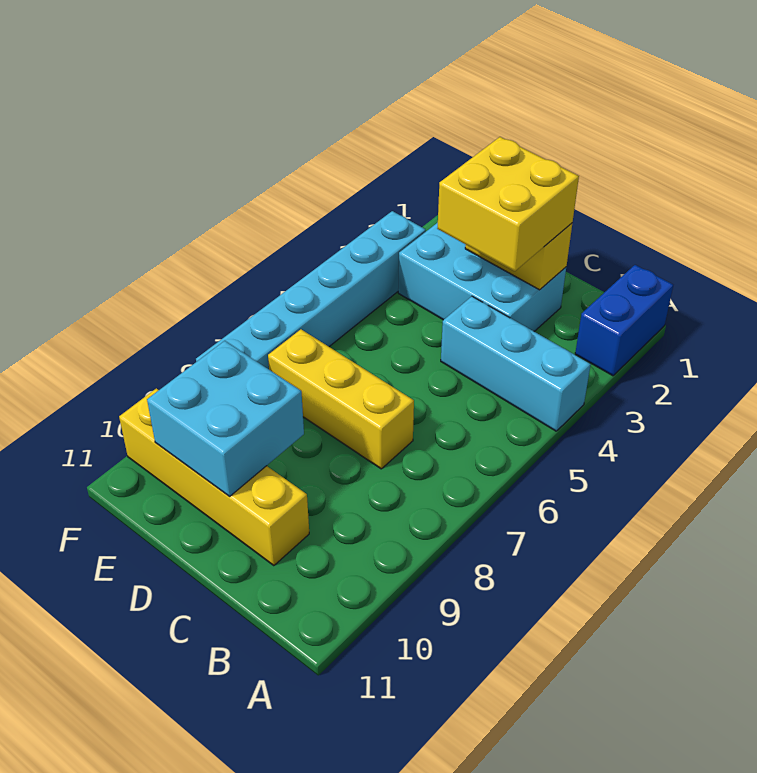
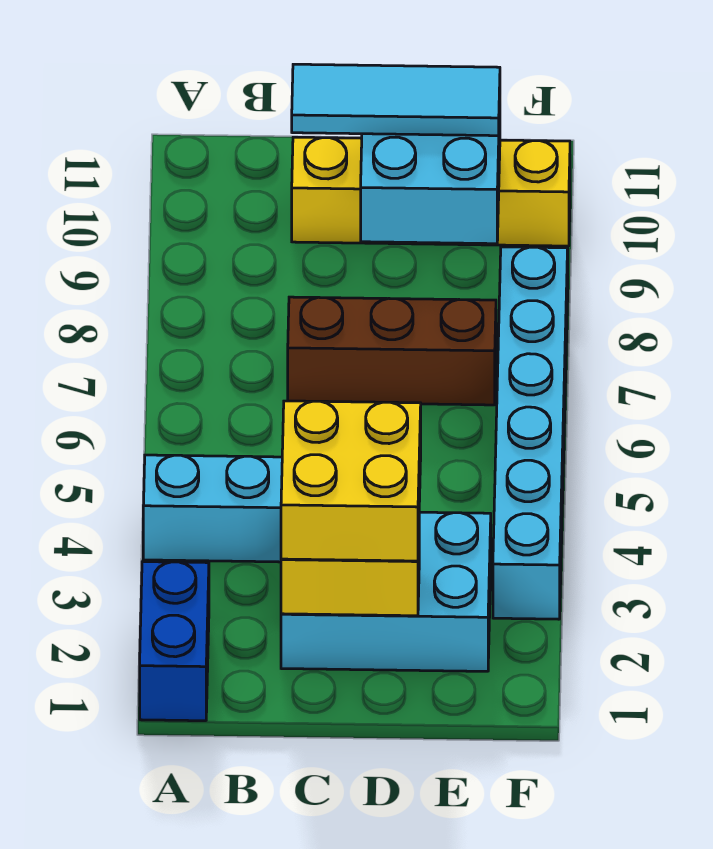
yellow 1x3 brick [268,329,414,469] -> brown 1x3 brick [288,297,496,405]
none -> cyan 1x3 tile [292,64,500,136]

